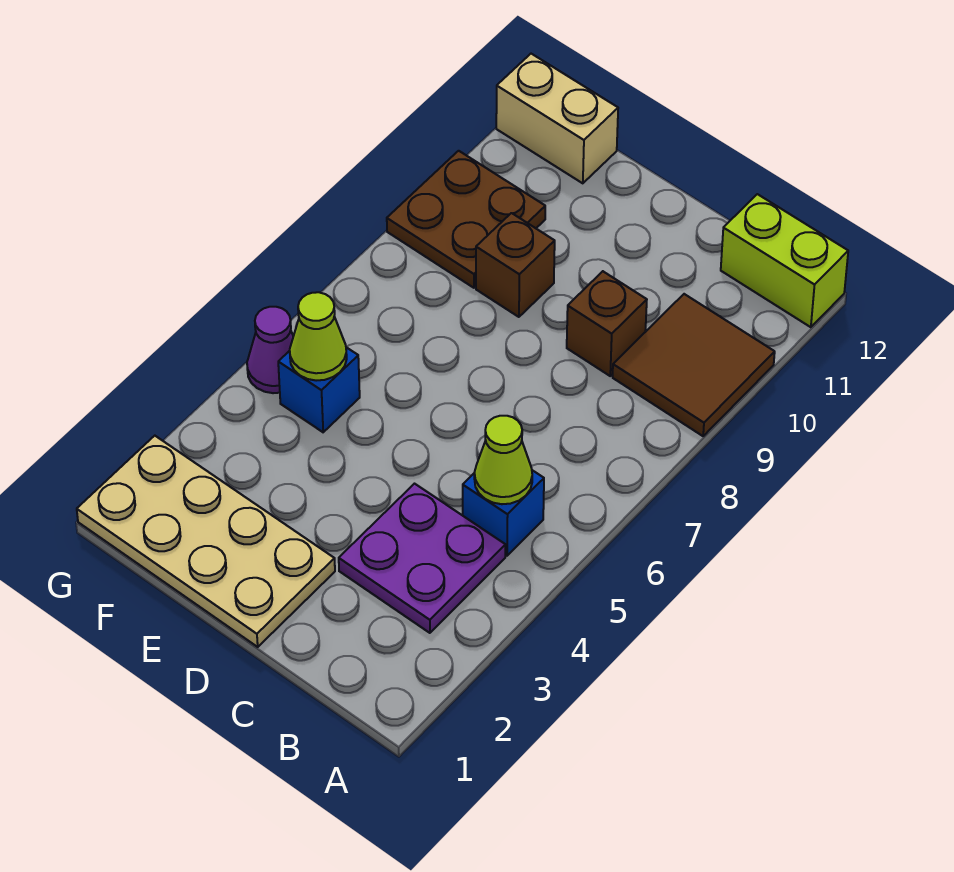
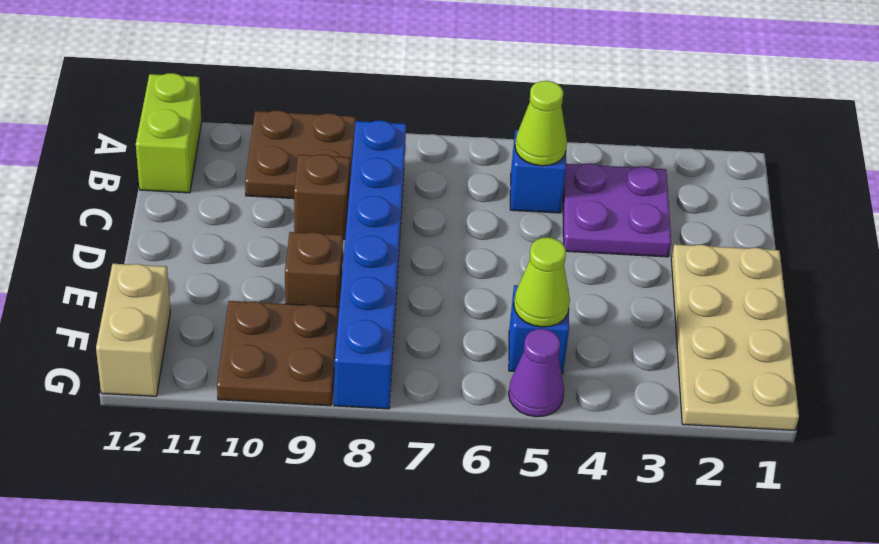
brown 2x2 tile [613,294,775,436] -> brown 2x2 plate [245,110,355,199]
none -> blue 1x6 brick [334,120,406,409]

